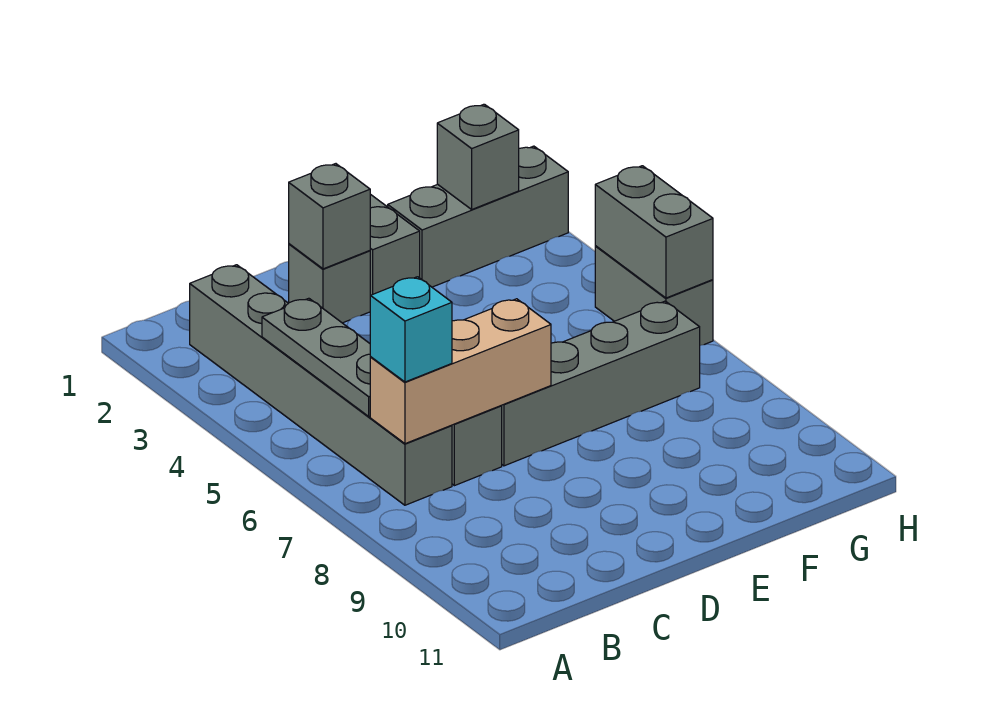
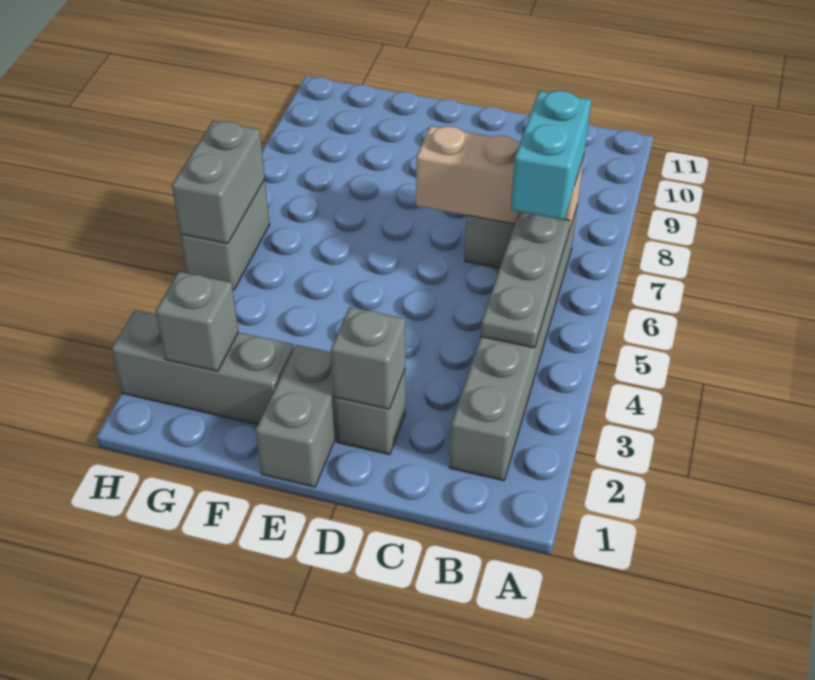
cyan 1x1 brick [370,277,452,382] -> cyan 1x2 brick [511,91,591,220]
grey 1x4 brick [501,301,700,466] -> none

